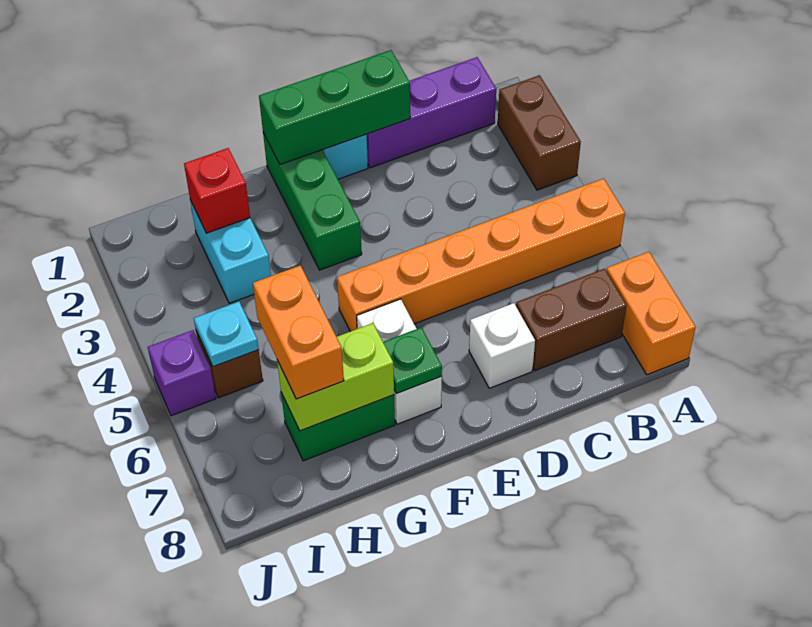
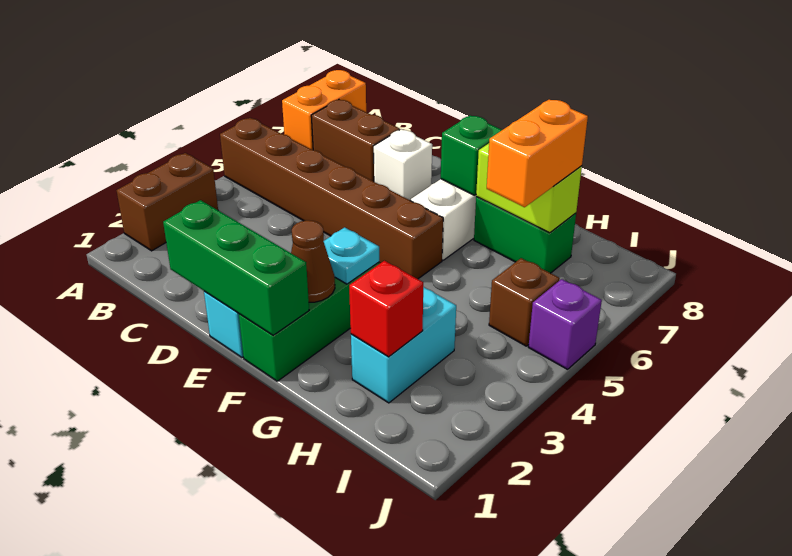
orange 1x6 brick [337,178,625,331] -> brown 1x6 brick [220,118,443,279]
purple 1x3 brick [366,57,496,168] -> none
none -> brown 1x1 cone [291,220,335,302]
green 1x1 plate [383,327,442,394] -> green 1x1 brick [441,115,502,195]
cyan 1x1 plate [194,302,259,367] -> cyan 1x1 plate moved to [324,227,379,284]

